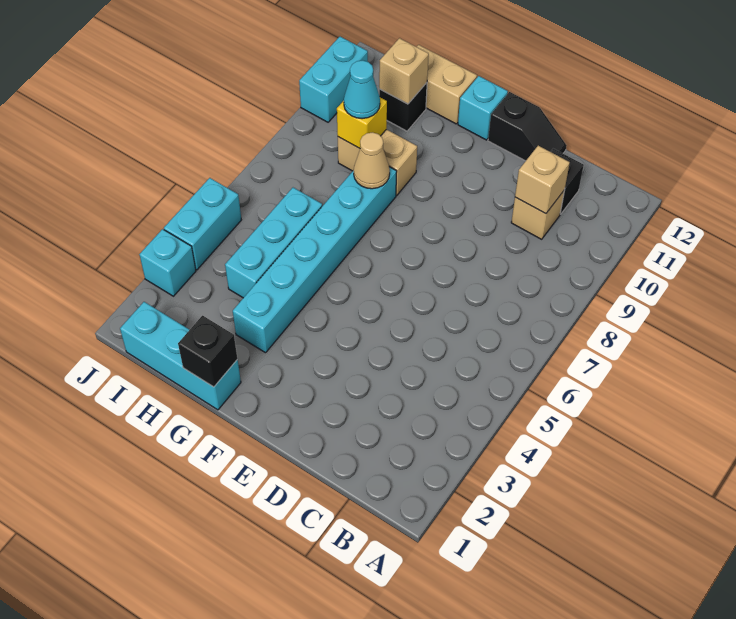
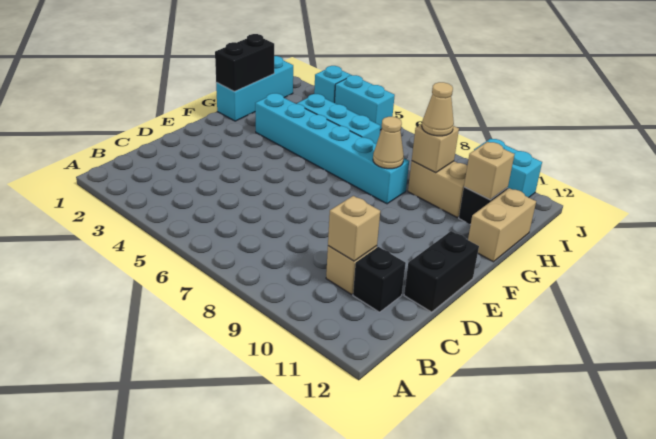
black 1x2 slope [488,92,567,161] -> black 1x2 brick [404,231,479,312]
cyan 1x1 brick [458,76,508,140] -> none
black 1x1 brick [178,316,237,387] -> black 1x2 brick [215,34,274,92]
tan 1x2 brick [338,129,417,196] -> tan 1x2 brick turned to [408,161,467,217]
yellow 1x1 brick [337,98,387,148] -> tan 1x1 brick [412,124,459,173]
cyan 1x1 cone [344,60,380,119] -> tan 1x1 cone [422,82,454,136]

